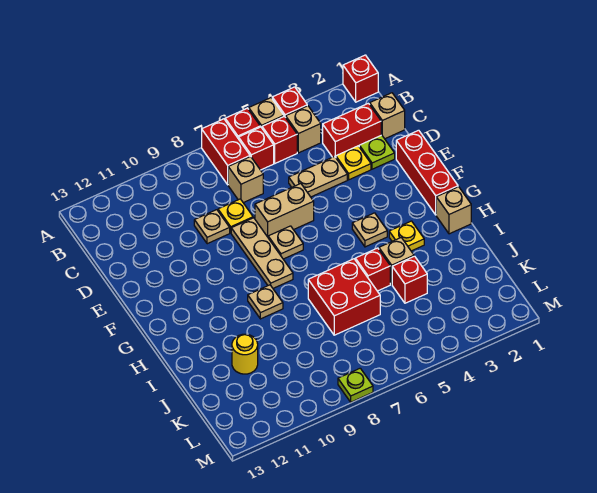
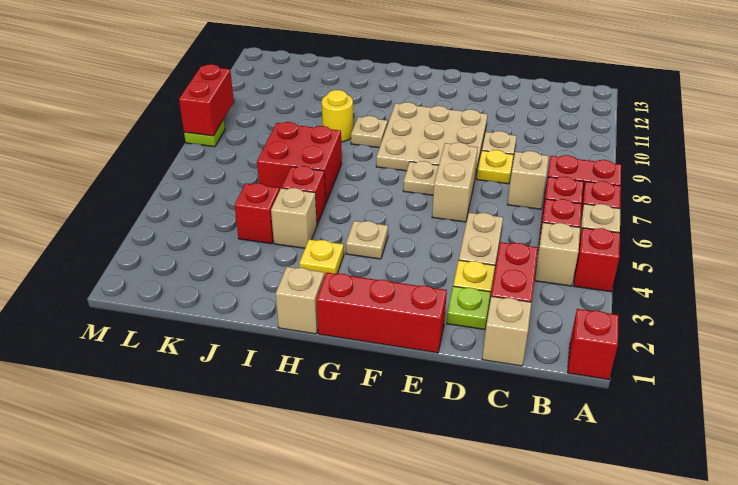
tan 1x3 plate [231,218,293,288] -> tan 3x3 plate [376,102,488,177]
yellow 1x1 round brick [232,334,258,374] -> yellow 1x1 round brick moved to [322,90,353,142]
none -> red 1x2 brick [179,64,234,136]

